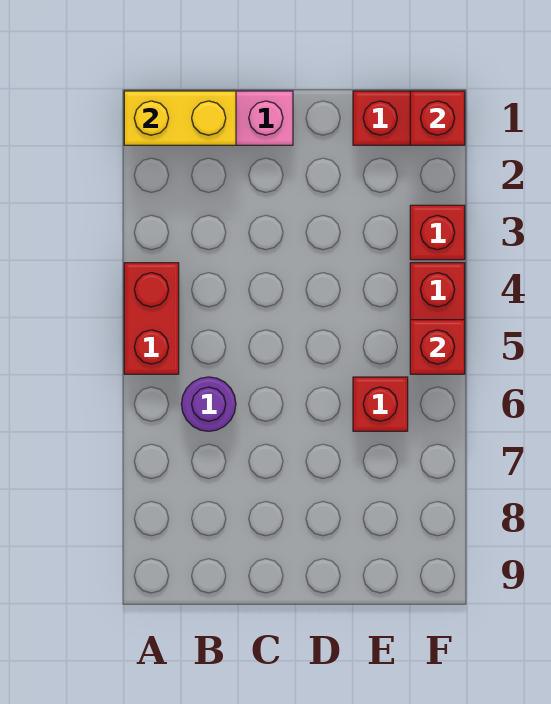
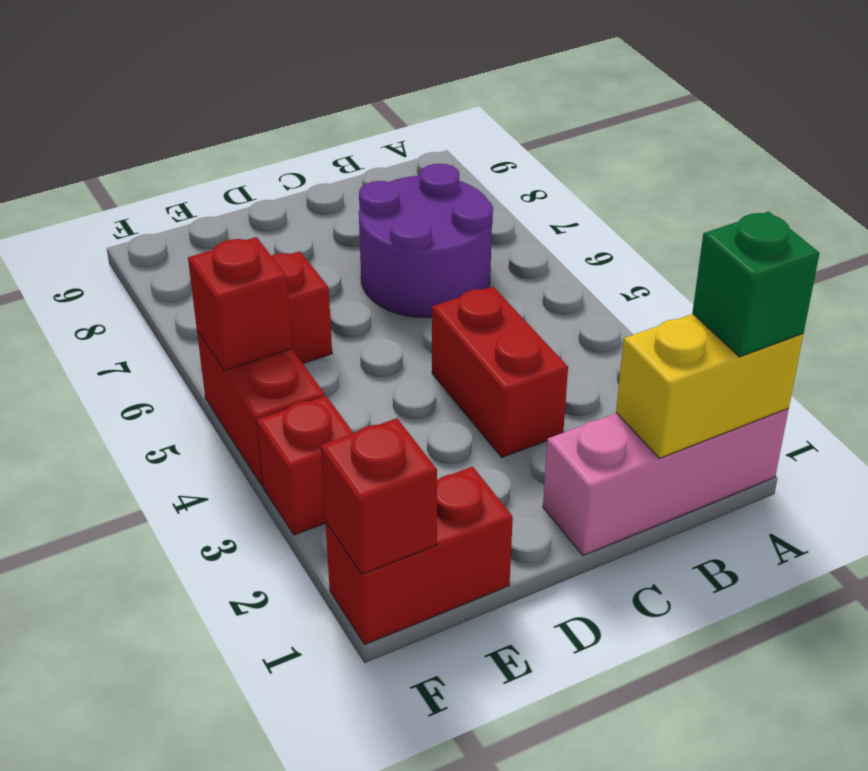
none -> green 1x1 brick [692,212,819,357]
red 1x2 brick [124,263,179,374] -> red 1x2 brick moved to [432,287,568,457]
purple 1x1 round brick [181,377,236,431] -> purple 2x2 round brick [359,164,493,317]

